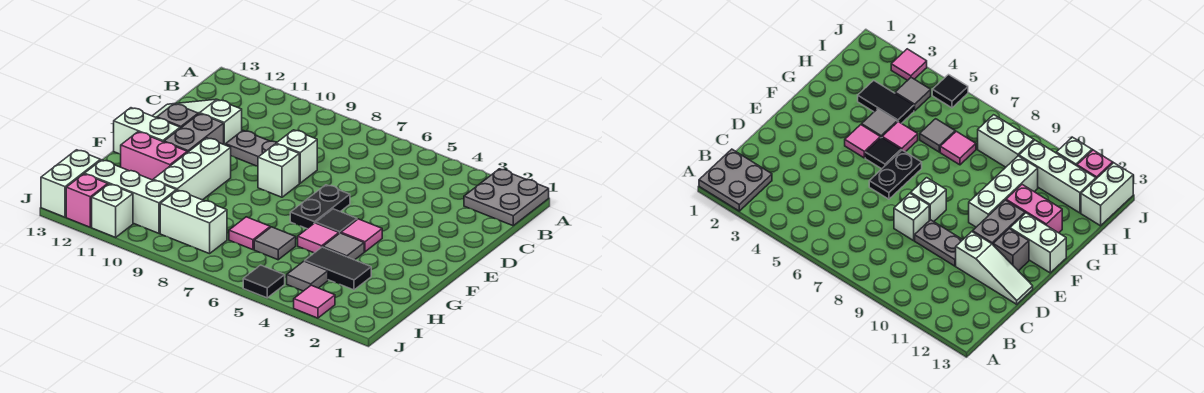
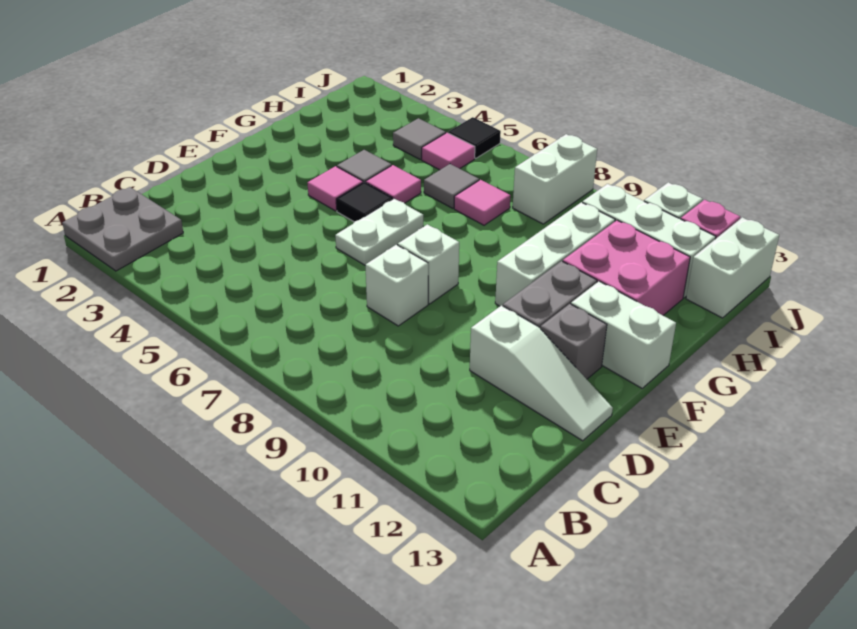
grey 1x2 plate [226,131,277,166] -> none
black 1x2 plate [290,185,350,229] -> white 1x2 plate [335,199,423,265]
pink 1x2 brick [121,132,187,180] -> pink 2x2 brick [563,220,690,315]
black 1x2 tile [305,247,371,290] -> none
white 1x2 brick [160,190,227,254] -> white 1x2 brick turned to [513,134,597,224]
pink 1x1 tile [294,285,335,318] -> pink 1x1 tile moved to [422,133,475,170]

